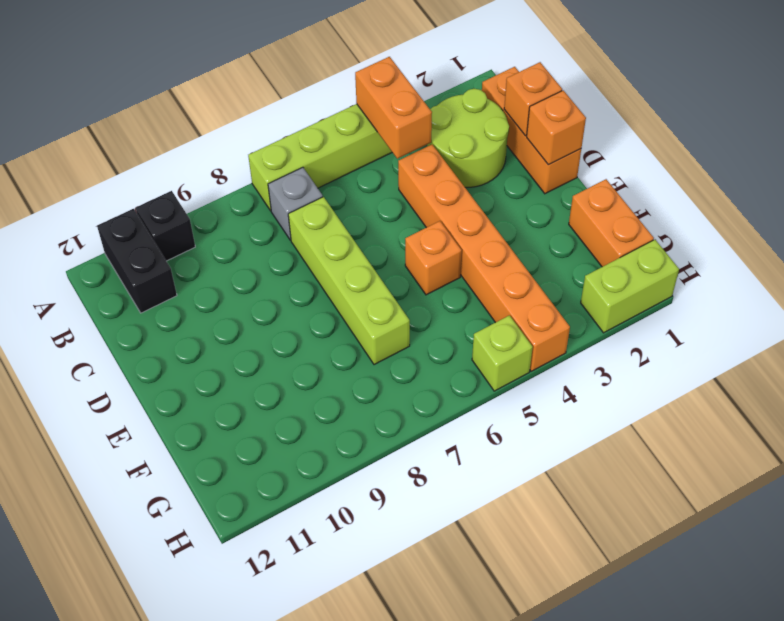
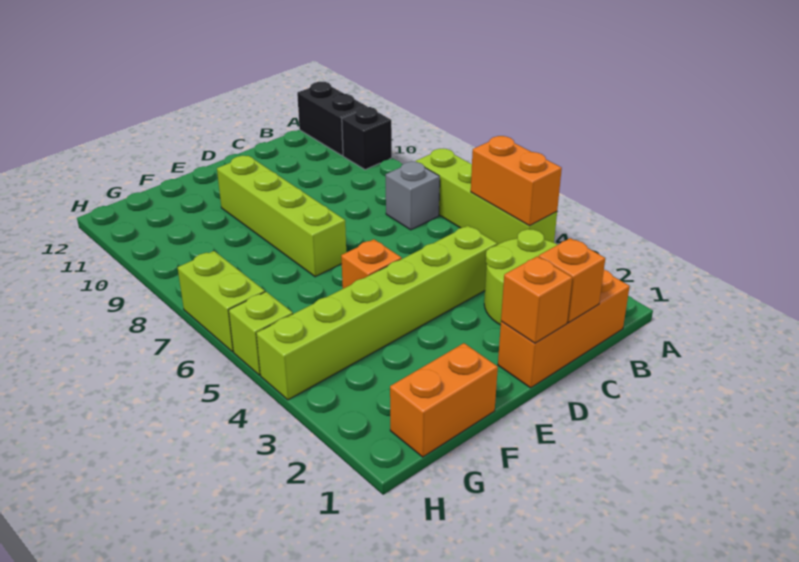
orange 1x2 brick [355,57,432,159] -> orange 1x2 brick turned to [471,136,562,226]
black 1x2 brick [97,209,177,313] -> black 1x2 brick turned to [297,82,367,156]
orange 1x6 brick [398,145,570,371] -> lime 1x6 brick [256,226,497,400]
lime 1x4 brick [288,197,410,365] -> lime 1x4 brick turned to [217,156,346,277]
lime 1x2 brick [581,240,679,333] -> lime 1x2 brick moved to [178,251,265,352]

